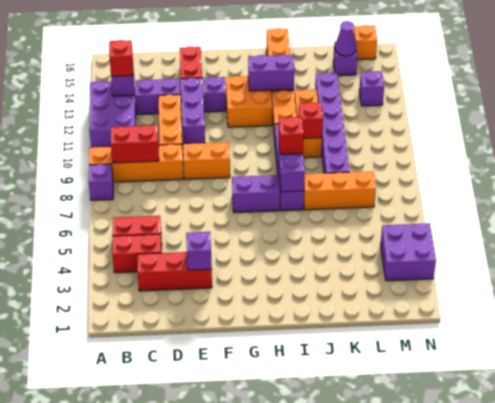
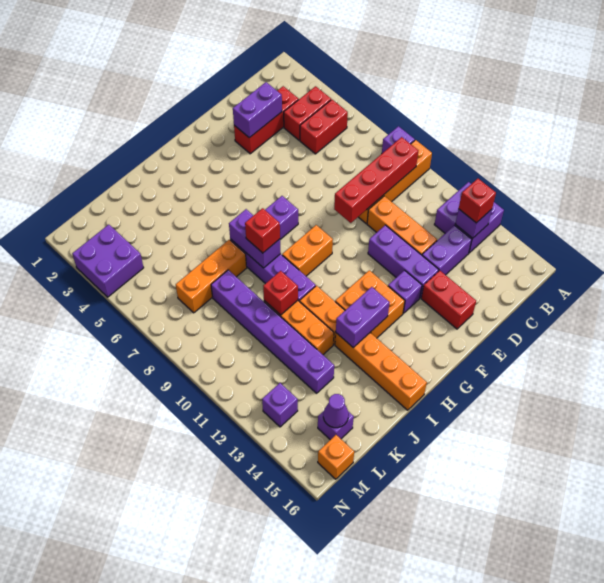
purple 2x3 brick [89,81,136,148] -> purple 2x2 brick [434,182,504,253]
red 1x2 brick [111,125,159,163] -> red 1x4 brick [334,137,418,223]
purple 1x1 brick [186,232,212,270] -> purple 1x2 brick [233,82,282,138]
orange 1x2 brick [183,142,230,179] -> orange 1x2 brick moved to [282,225,333,276]

